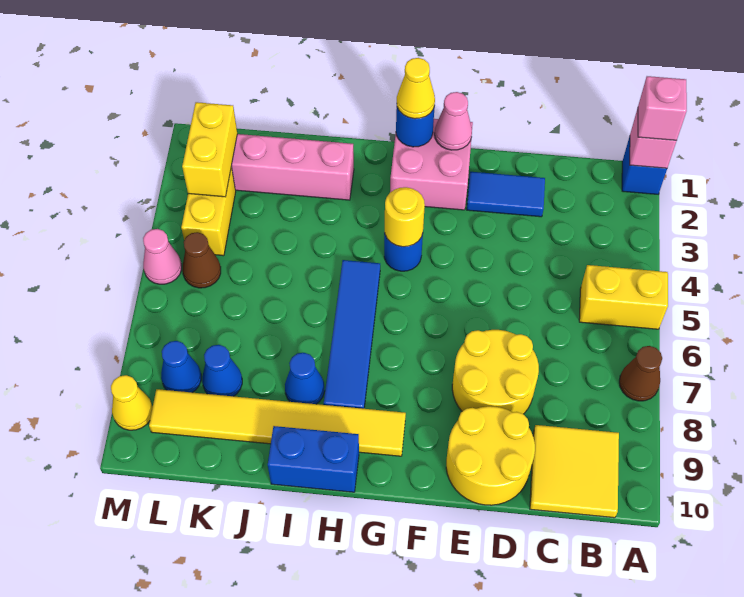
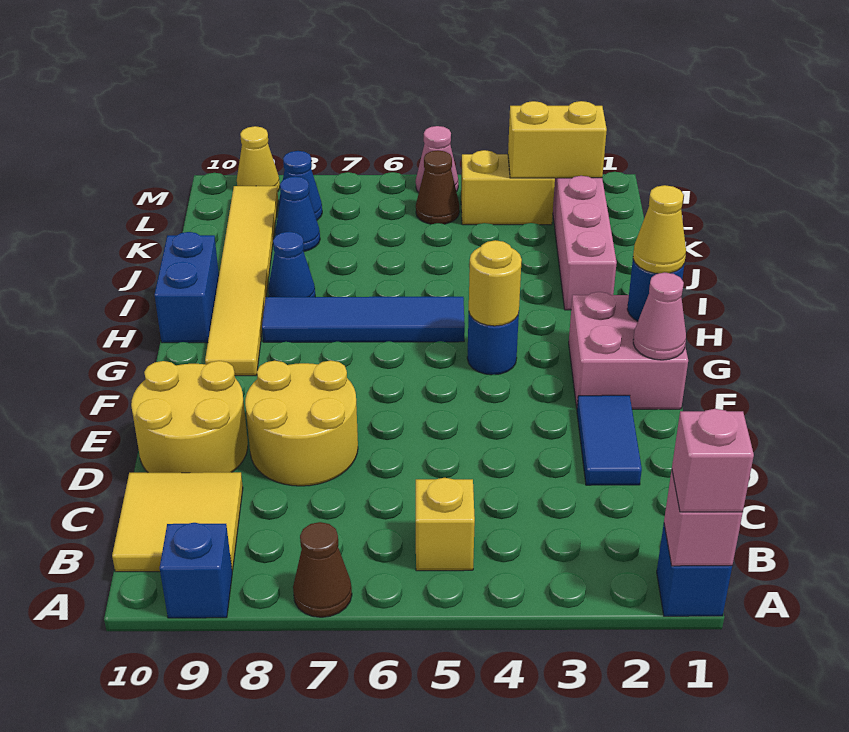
yellow 1x2 brick [579,265,668,329] -> yellow 1x1 brick [416,478,475,571]
none -> blue 1x1 brick [160,523,232,618]

